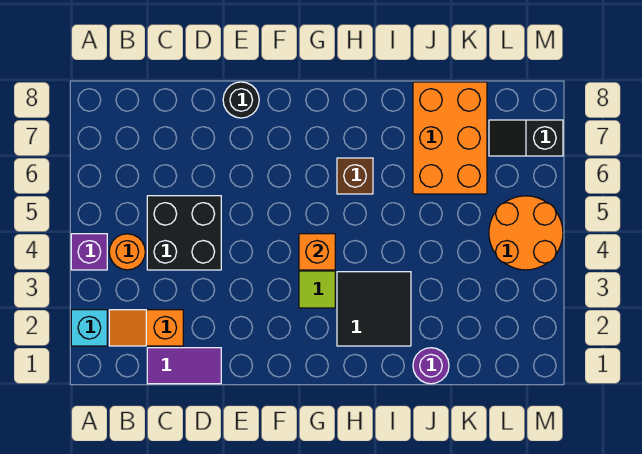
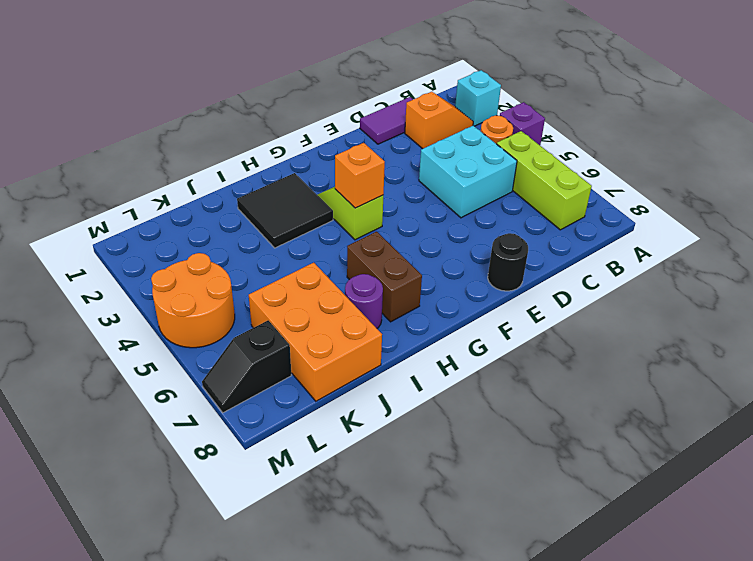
none -> lime 1x3 brick [496,131,592,230]
black 2x2 brick [147,196,221,270] -> cyan 2x2 brick [419,126,517,218]
brown 1x1 brick [337,158,373,194] -> brown 1x2 brick [347,232,422,322]
purple 1x1 round brick [413,348,449,384] -> purple 1x1 round brick moved to [345,274,383,328]
black 1x2 slope [489,120,563,156] -> black 1x2 slope turned to [202,320,292,413]

